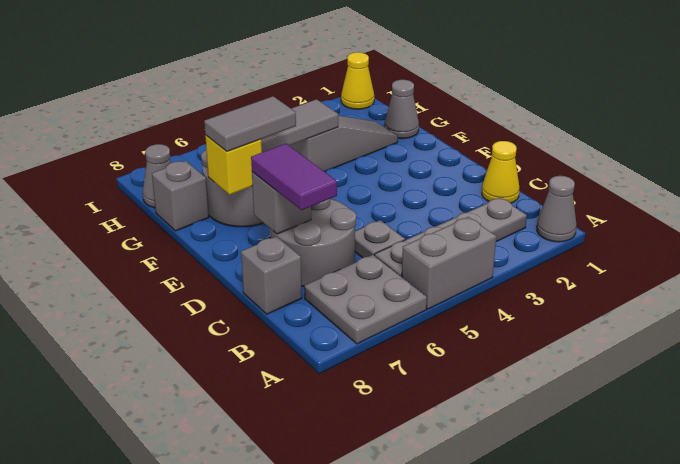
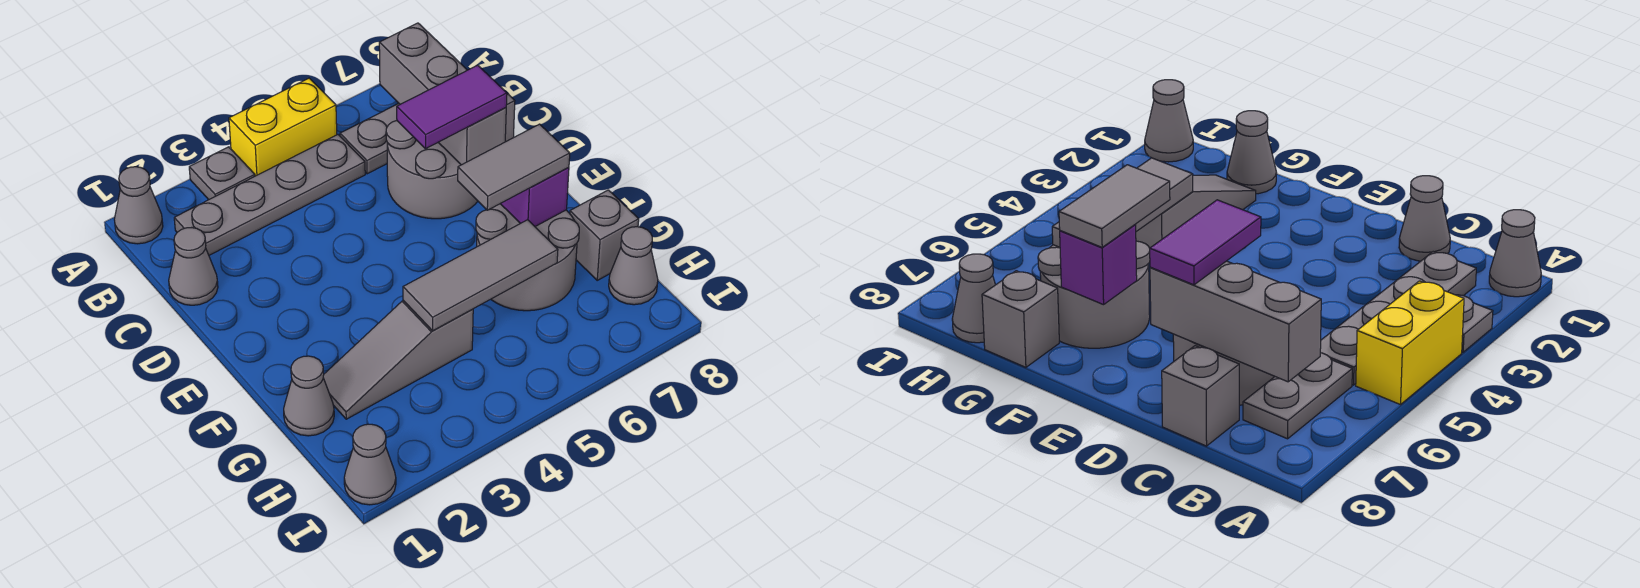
grey 1x2 brick [402,217,496,309] -> yellow 1x2 brick [229,78,337,176]
grey 2x2 plate [304,255,427,344] -> grey 1x2 plate [340,104,400,174]
yellow 1x1 cone [482,141,520,203] -> grey 1x1 cone [169,228,218,305]
grey 1x1 plate [355,220,405,258] -> grey 1x1 plate moved to [189,147,255,200]
purple 1x2 tile [251,144,337,210] -> purple 1x2 tile turned to [397,65,507,149]
grey 1x1 brick [252,172,311,234] -> grey 1x3 brick [379,23,506,165]
yellow 1x1 brick [205,135,262,195] -> purple 1x1 brick [500,167,569,226]
yellow 1x1 cone [341,52,374,109] -> grey 1x1 cone [344,424,396,505]

